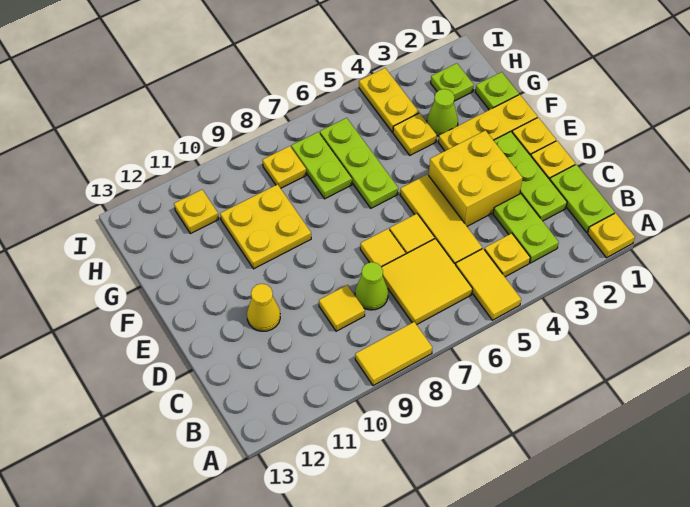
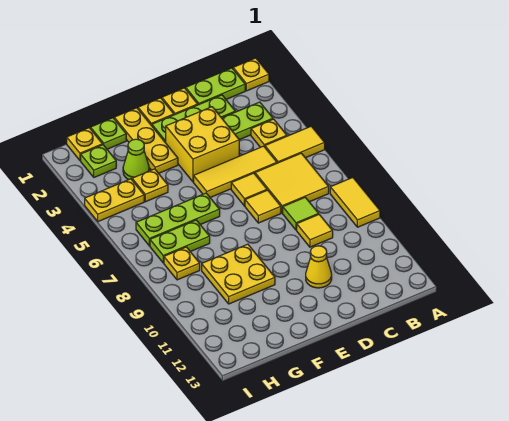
lime 1x1 cone [355,262,388,310] -> lime 1x1 tile [283,197,319,230]
yellow 1x1 plate [174,190,219,234] -> yellow 1x1 plate moved to [67,128,103,160]

